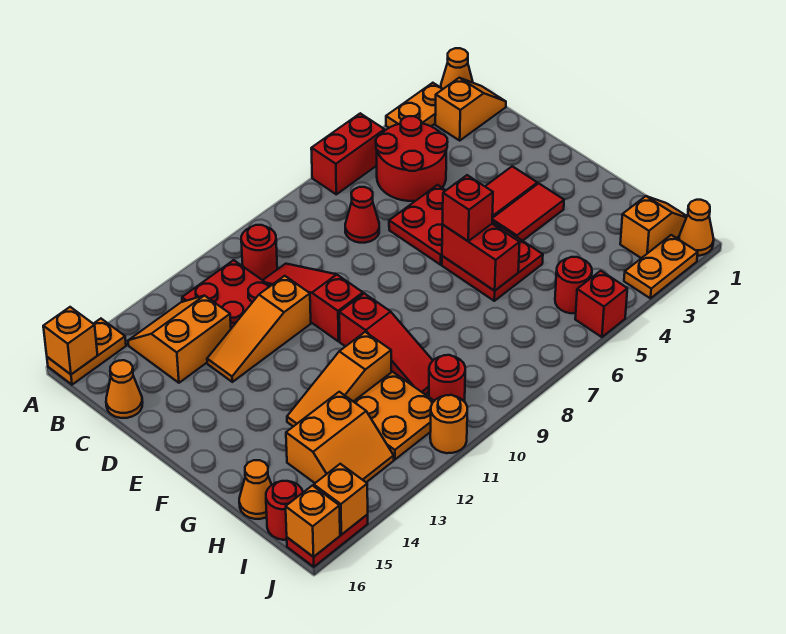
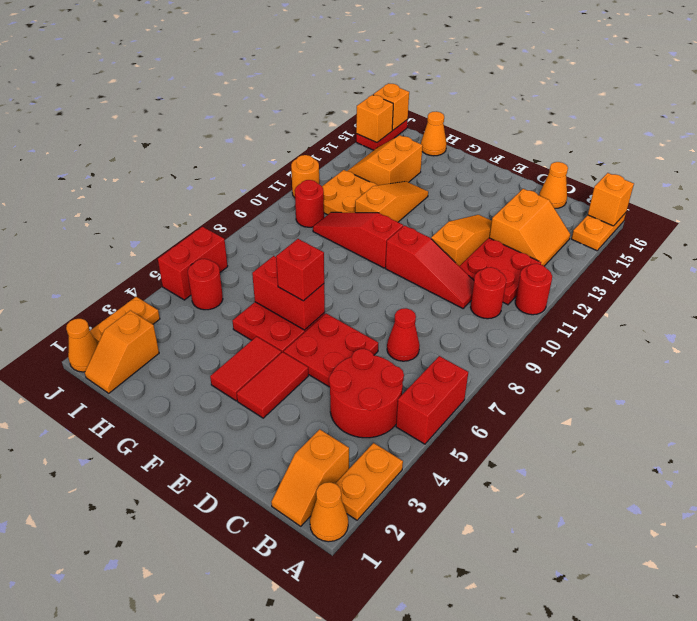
red 1x1 round brick [266,481,303,540] -> red 1x1 round brick moved to [515,264,552,315]
red 1x1 brick [575,271,627,337] -> red 1x2 brick [158,227,228,300]

